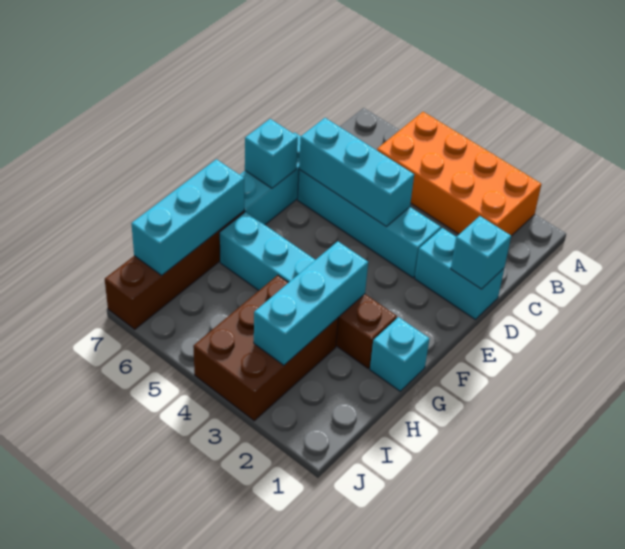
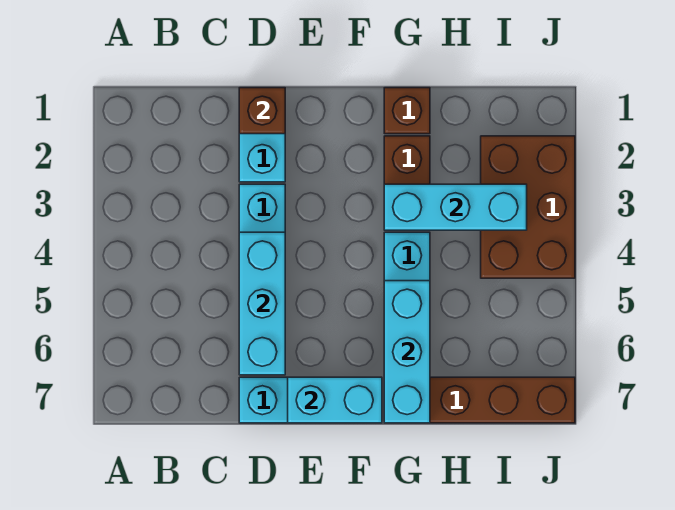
orange 2x4 brick [377,112,541,236] -> none
cyan 1x1 brick [451,216,511,289] -> brown 1x1 brick [239,88,285,134]
cyan 1x1 brick [245,119,298,188] -> cyan 1x2 brick [288,377,382,423]
cyan 1x1 brick [370,317,429,391] -> brown 1x1 brick [384,88,430,134]
cyan 1x3 brick [131,159,244,275] -> cyan 1x3 brick turned to [384,281,430,423]
brown 2x3 brick [193,275,338,421] -> brown 2x3 brick turned to [481,136,575,278]

